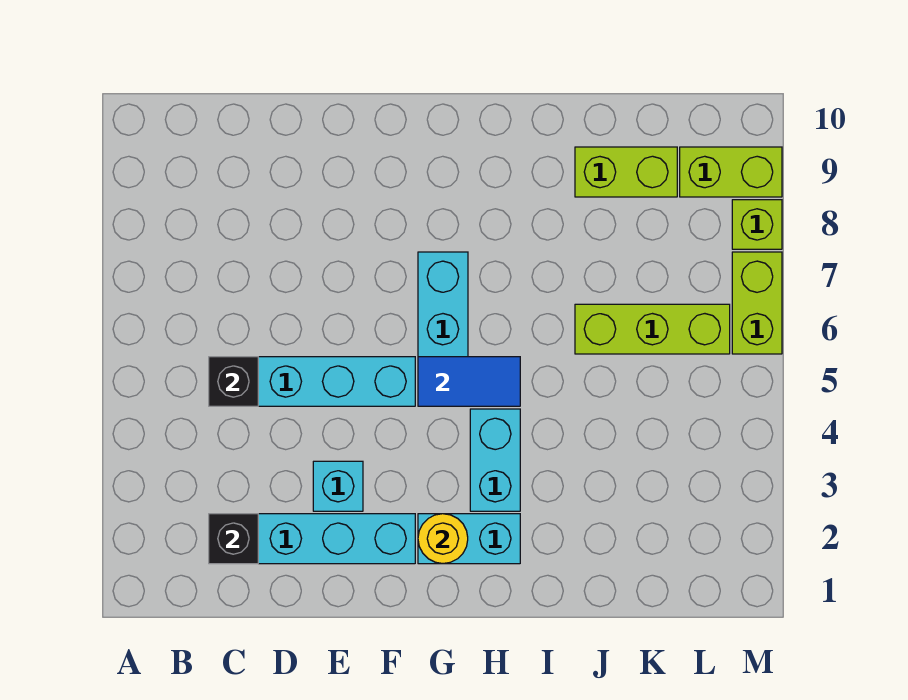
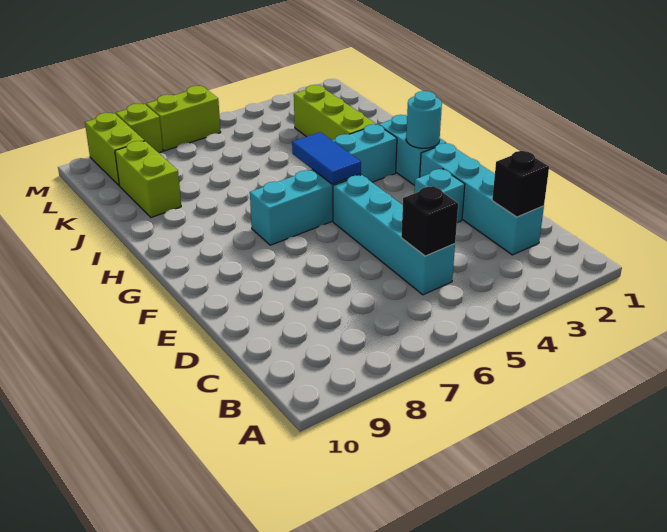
yellow 1x1 round brick [418,514,468,564] -> cyan 1x1 round brick [406,91,442,148]
lime 1x3 brick [575,304,730,354] -> lime 1x3 brick moved to [294,85,376,140]

